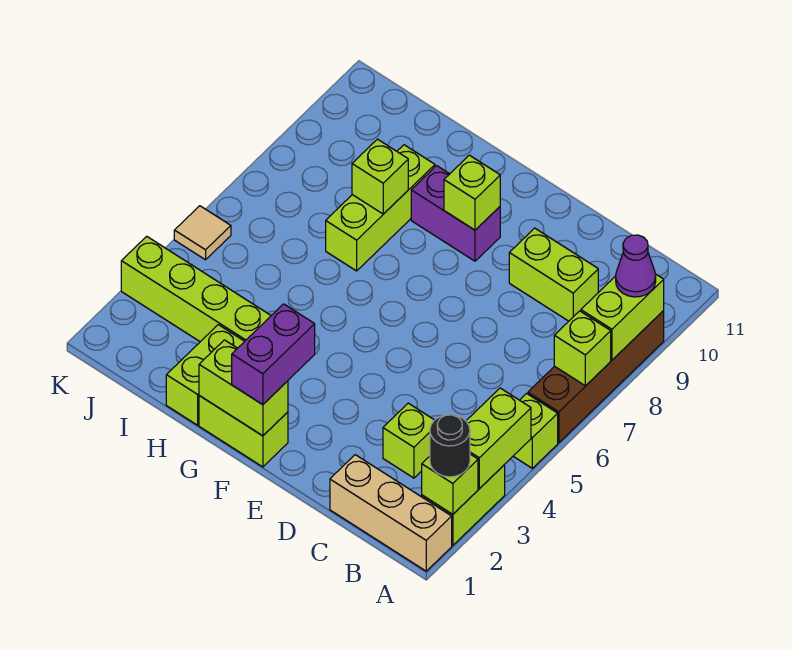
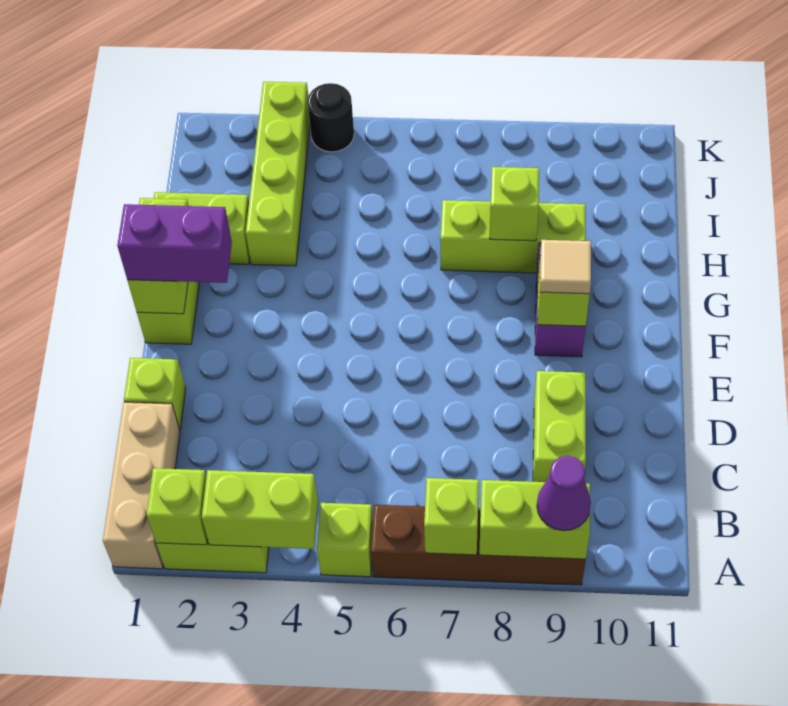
black 1x1 round brick [430,415,470,477] -> black 1x1 round brick moved to [307,83,354,152]
lime 1x1 brick [383,403,434,478] -> lime 1x1 brick moved to [124,358,186,430]
tan 1x1 tile [174,206,231,260] -> tan 1x1 tile moved to [540,240,591,294]

